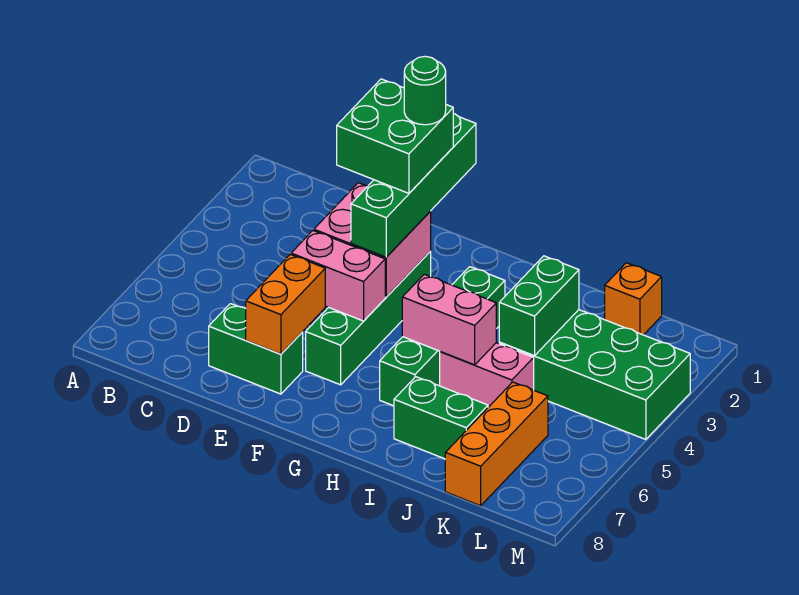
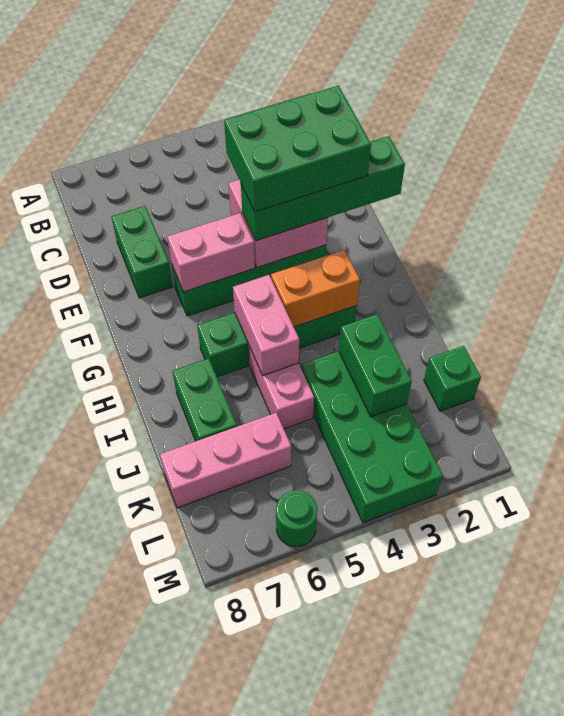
green 2x2 brick [337,79,453,193] -> green 2x3 brick [224,86,371,212]
pink 1x2 brick [291,231,385,321] -> pink 1x2 brick turned to [167,213,255,292]
orange 1x2 brick [246,254,325,354] -> orange 1x2 brick moved to [271,250,360,327]
green 1x1 round brick [404,56,446,125] -> green 1x1 round brick moved to [276,490,317,547]
green 1x2 brick [499,256,579,356] -> green 1x2 brick turned to [339,314,412,417]
orange 1x1 brick [605,263,662,335] -> green 1x1 brick [424,346,481,411]
orange 1x3 brick [445,382,548,506] -> pink 1x3 brick [160,413,291,508]

